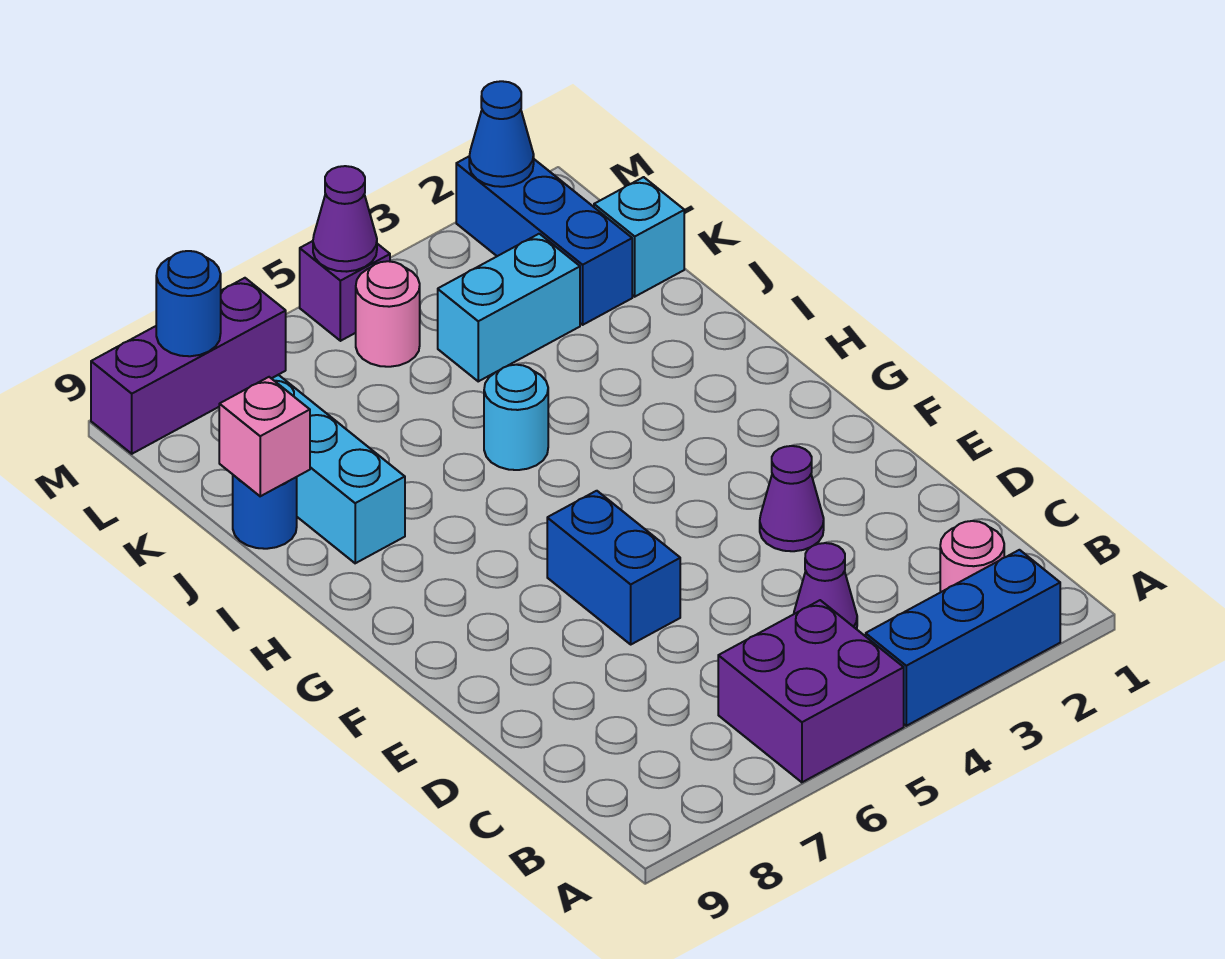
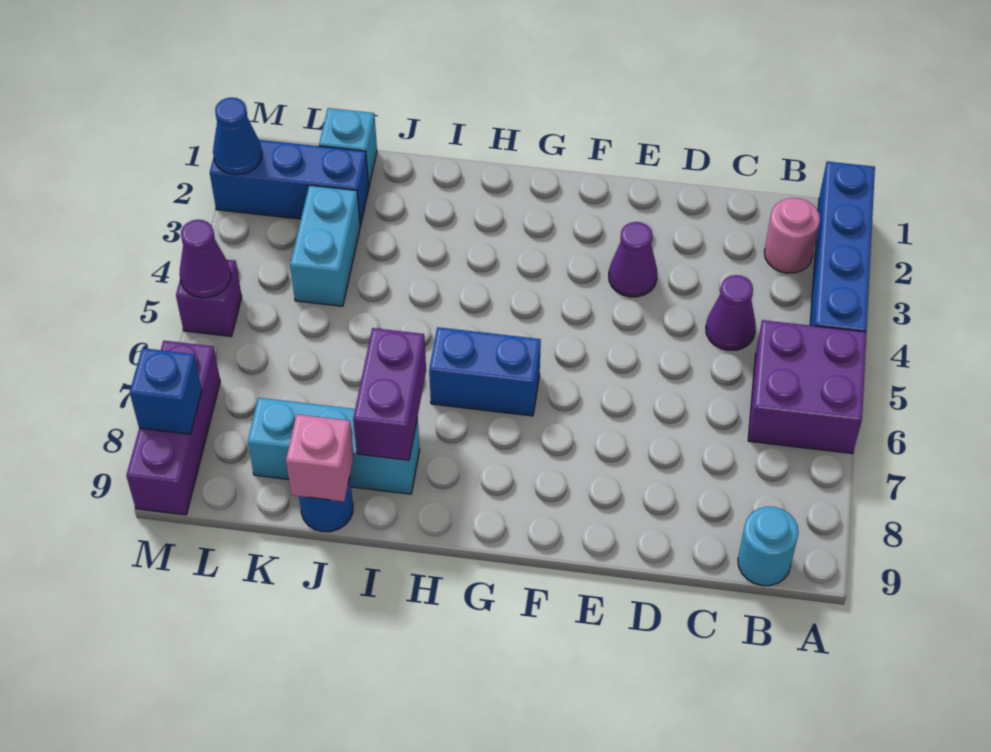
blue 1x3 brick [866,550,1060,726] -> blue 1x4 brick [810,161,875,332]
blue 1x2 brick [547,491,680,644] -> blue 1x2 brick moved to [429,327,541,416]
cyan 1x1 round brick [484,365,548,470] -> cyan 1x1 round brick moved to [738,507,799,586]
none -> purple 1x2 brick [353,328,426,460]
pink 1x1 round brick [356,261,420,367] -> none
blue 1x1 round brick [156,251,221,356] -> blue 1x1 brick [130,348,202,434]

